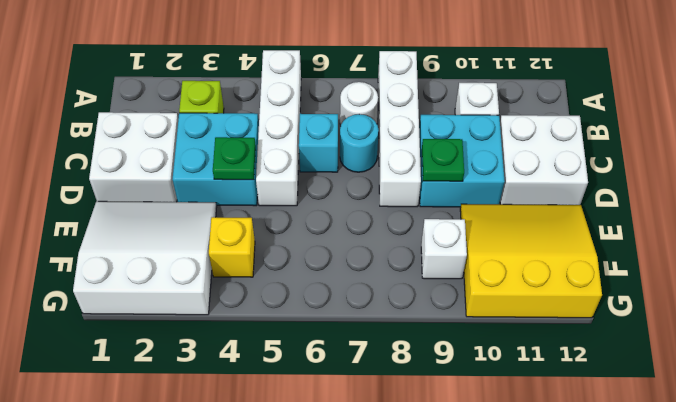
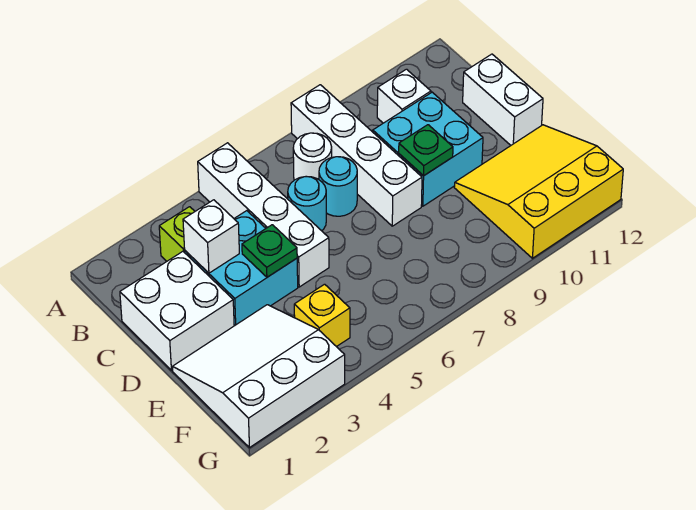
cyan 1x1 brick [299,114,338,172] -> cyan 1x1 round brick [288,177,326,231]
white 2x2 brick [500,115,588,205] -> white 1x2 brick [463,54,543,145]
white 1x1 brick [421,219,467,279] -> white 1x1 brick moved to [183,200,239,273]

